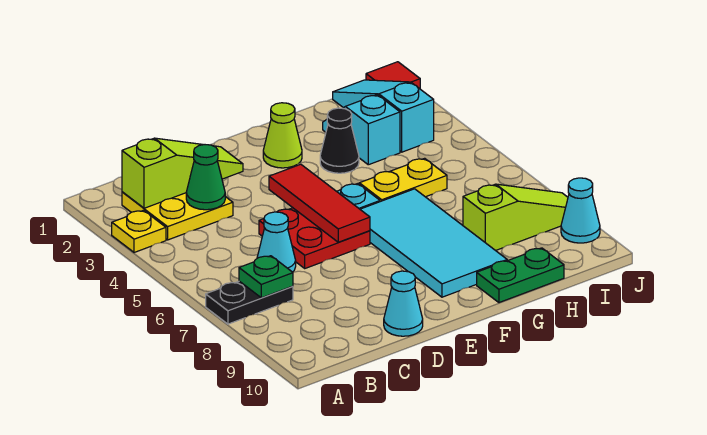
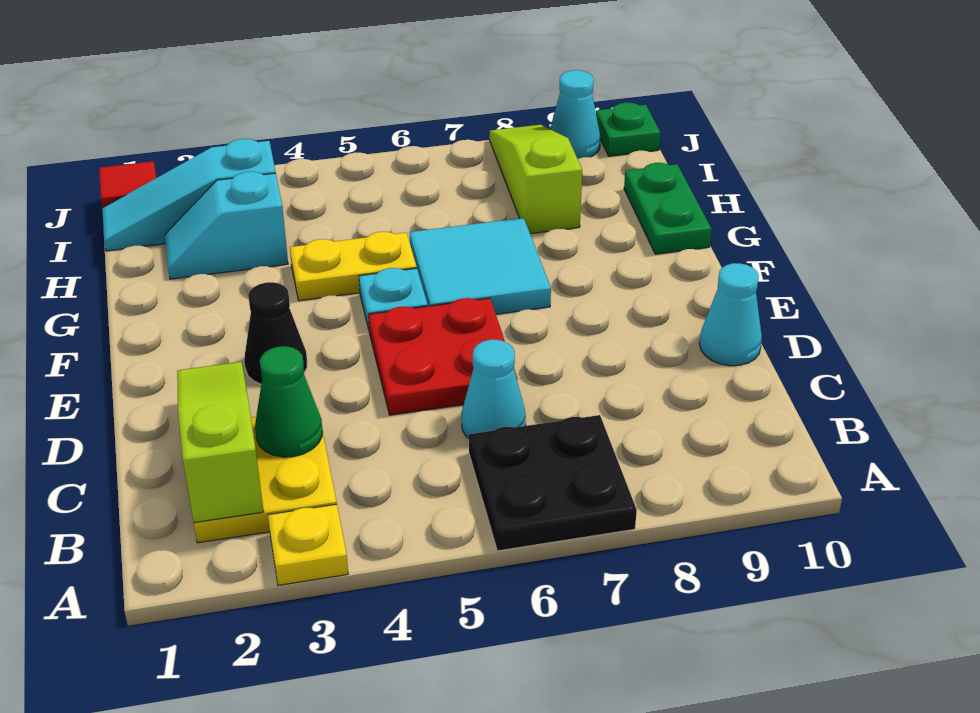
black 1x2 plate [206,281,293,324] -> black 2x2 plate [469,415,637,551]
green 1x1 plate [239,256,293,298] -> green 1x1 plate moved to [596,103,661,156]
red 1x3 tile [269,164,370,242] -> none
lime 1x1 cone [263,103,302,168] -> none
cyan 2x4 tile [360,189,507,297] -> cyan 2x2 tile [410,218,551,314]
black 1x1 cone [320,108,359,173] -> black 1x1 cone moved to [244,282,307,384]
yellow 1x2 plate [359,158,447,202] -> yellow 1x2 plate turned to [290,232,417,301]

